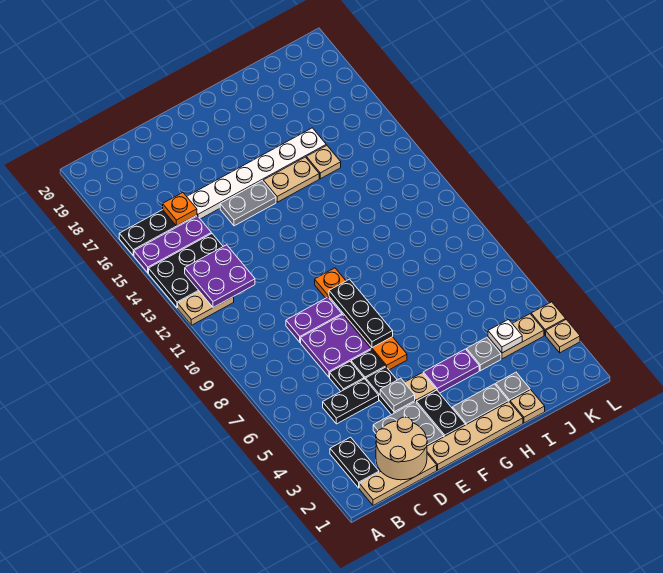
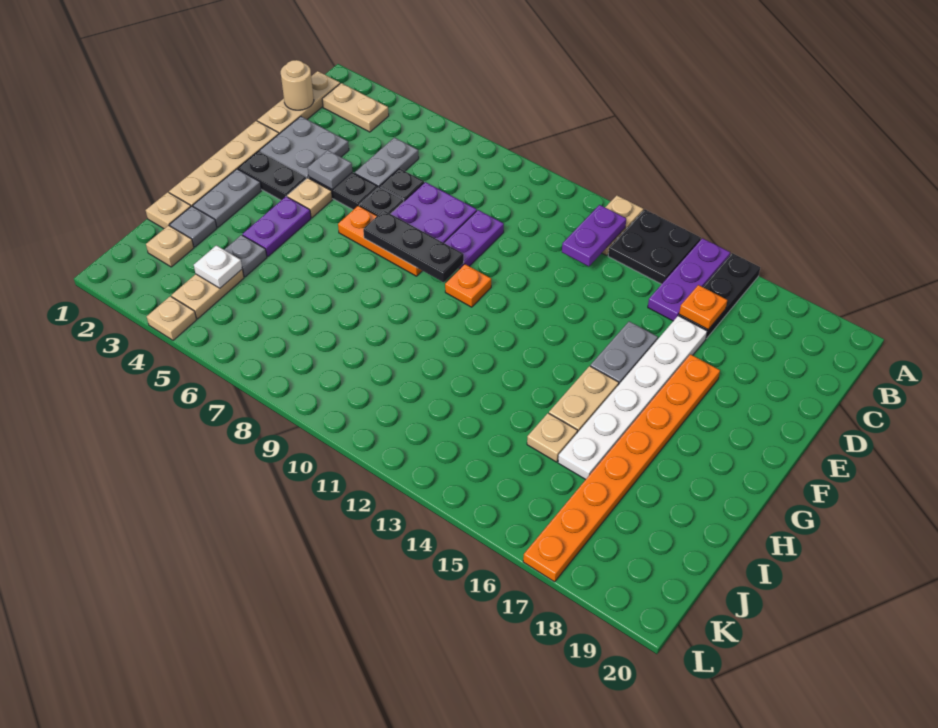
black 2x3 plate [149,234,223,308] -> black 2x2 plate [608,210,701,284]
black 1x2 plate [330,437,379,488] -> tan 1x2 plate [322,83,389,132]
purple 2x2 plate [185,245,255,307] -> purple 1x2 plate [562,205,626,266]
tan 2x2 round brick [376,417,427,480] -> tan 1x1 round brick [281,60,314,110]
black 1x2 plate [323,379,379,424] -> grey 1x2 plate [355,137,419,187]
none -> orange 1x8 plate [523,354,720,582]
tan 1x1 plate [546,320,580,353] -> tan 1x1 plate moved to [146,225,194,267]

